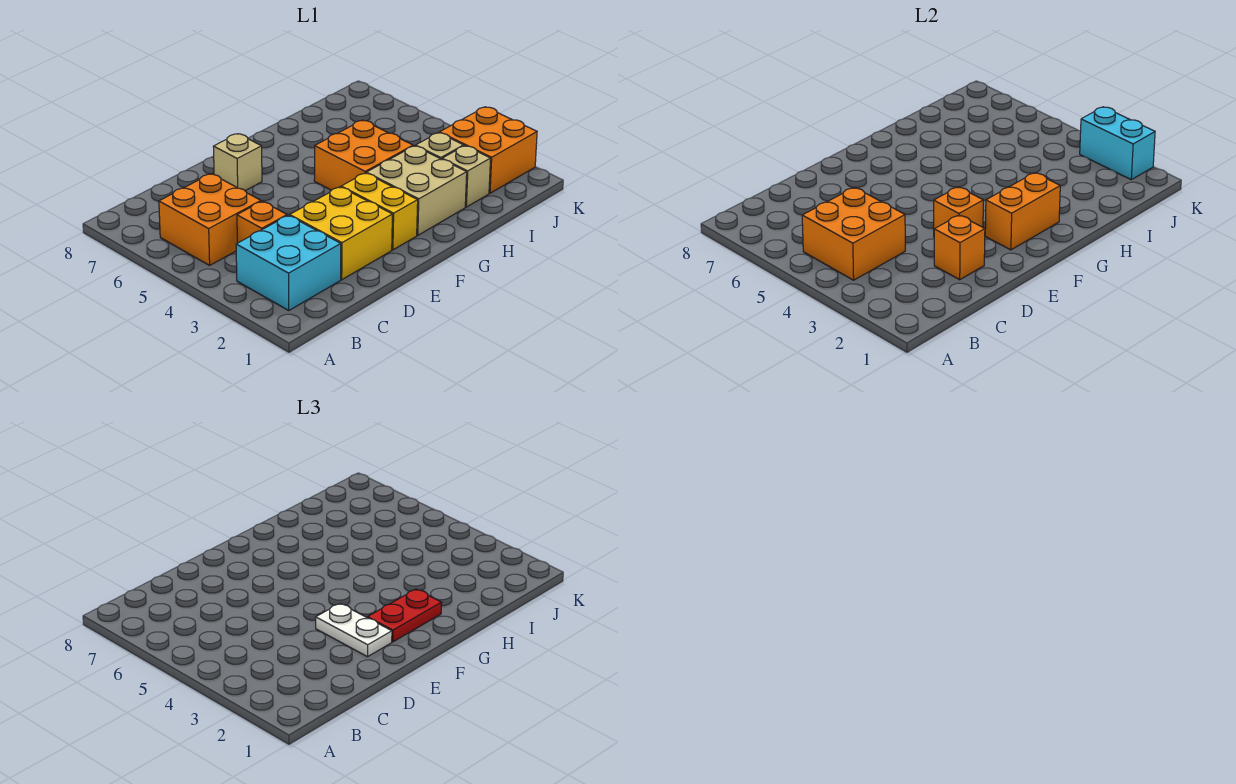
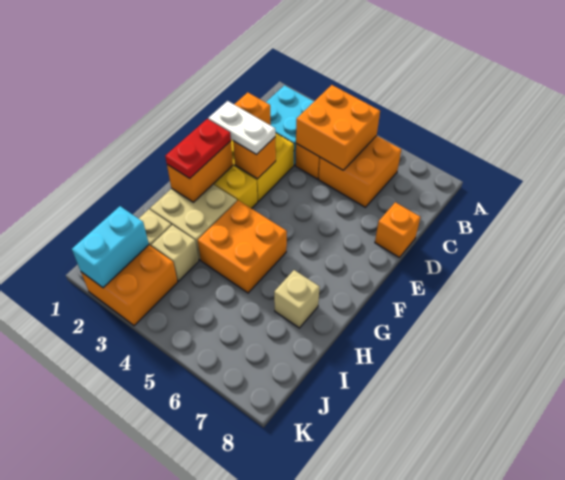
none -> orange 1x1 brick [375,202,420,258]
tan 1x1 brick [213,134,262,191] -> tan 1x1 brick moved to [274,270,320,328]
cyan 1x2 brick [1080,107,1155,180] -> cyan 1x2 brick turned to [72,206,149,288]

